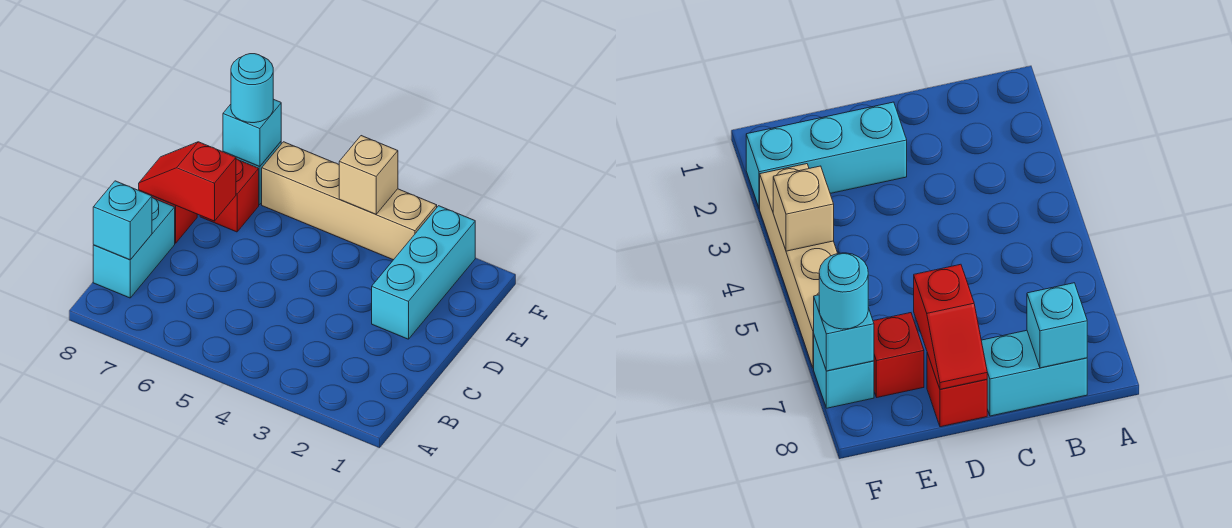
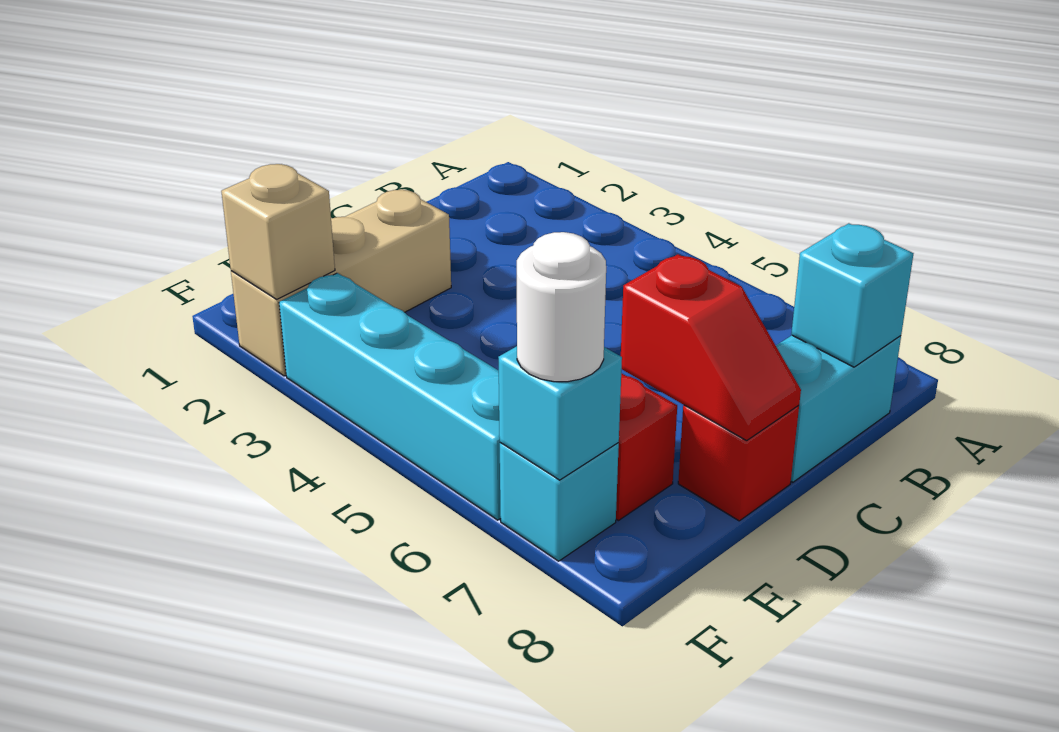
cyan 1x3 brick [372,206,475,339] -> tan 1x3 brick [231,189,451,376]
tan 1x4 brick [262,142,437,260] -> cyan 1x4 brick [279,273,501,520]
tan 1x1 brick [339,136,398,214] -> tan 1x1 brick moved to [221,164,335,299]
cyan 1x1 round brick [231,54,273,123] -> white 1x1 round brick [517,232,606,382]

